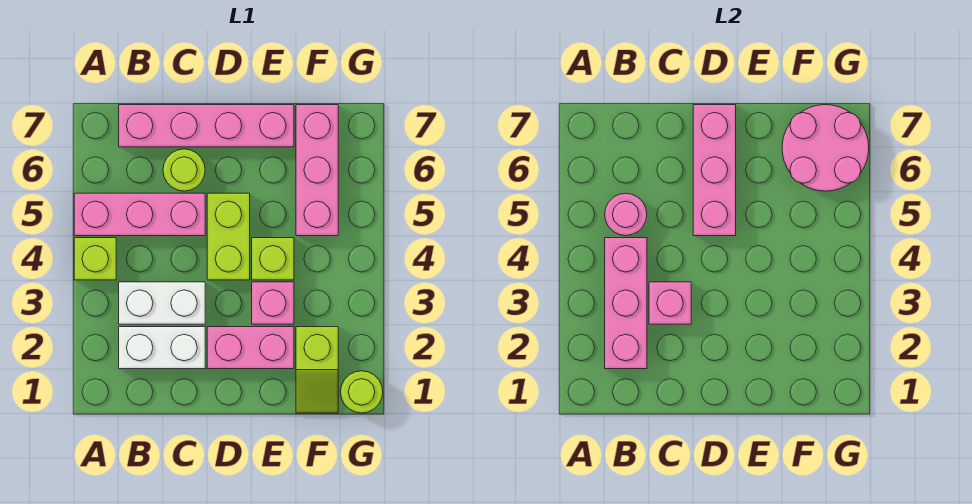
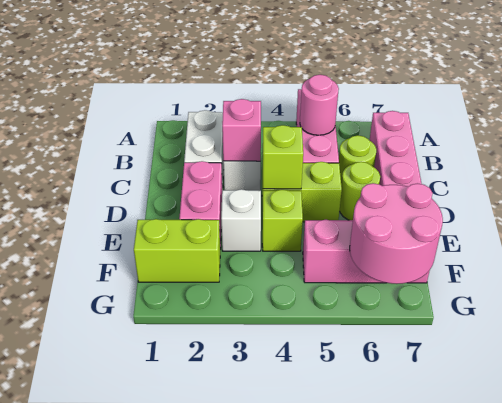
lime 1x1 brick [74,238,116,280] -> lime 1x1 brick moved to [263,125,303,189]
pink 1x3 brick [605,238,647,369] -> none
pink 1x3 brick [693,105,736,236] -> none
pink 1x1 brick [252,282,294,324] -> white 1x1 brick [221,189,261,251]
lime 1x2 slope [296,327,338,413] -> lime 1x2 brick [134,219,220,282]
lime 1x1 round brick [341,371,383,413] -> lime 1x1 round brick moved to [340,162,380,220]

